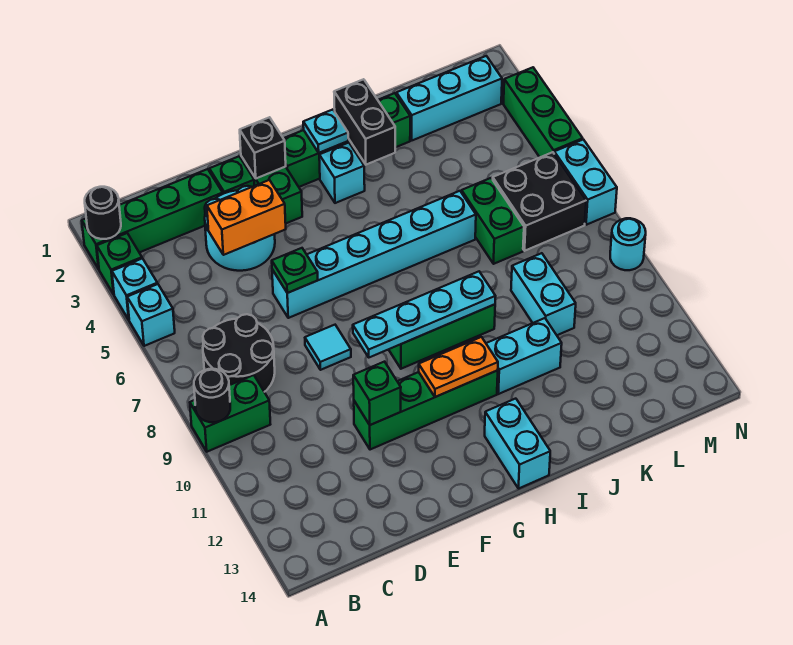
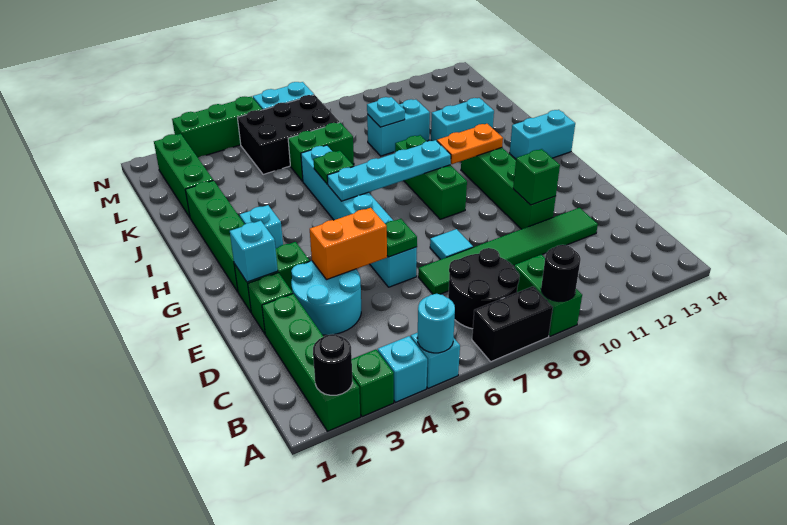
orange 1x2 brick [207,180,286,255] -> orange 1x2 brick turned to [310,208,387,280]
none -> green 1x6 tile [418,208,598,294]
black 1x1 brick [240,117,286,178] -> cyan 1x1 brick [230,221,278,282]
cyan 1x4 plate [353,272,496,357] -> cyan 1x4 plate turned to [327,140,451,201]
orange 1x2 plate [419,337,498,397] -> orange 1x2 plate turned to [437,124,503,164]
cyan 1x1 plate [303,110,348,153] -> cyan 1x1 plate moved to [367,97,405,127]
black 1x2 brick [334,79,395,165] -> black 1x2 brick moved to [472,286,553,362]
none -> green 1x1 plate [313,151,354,184]
cyan 1x2 brick [486,318,562,394] -> cyan 1x2 brick turned to [431,98,494,141]
cyan 1x3 brick [396,56,502,140] -> green 1x3 brick [154,134,213,217]
black 2x2 brick [493,152,586,251] -> black 2x3 brick [238,95,339,175]
cyan 1x1 round brick [610,218,646,270] -> cyan 1x1 round brick moved to [417,294,455,353]

